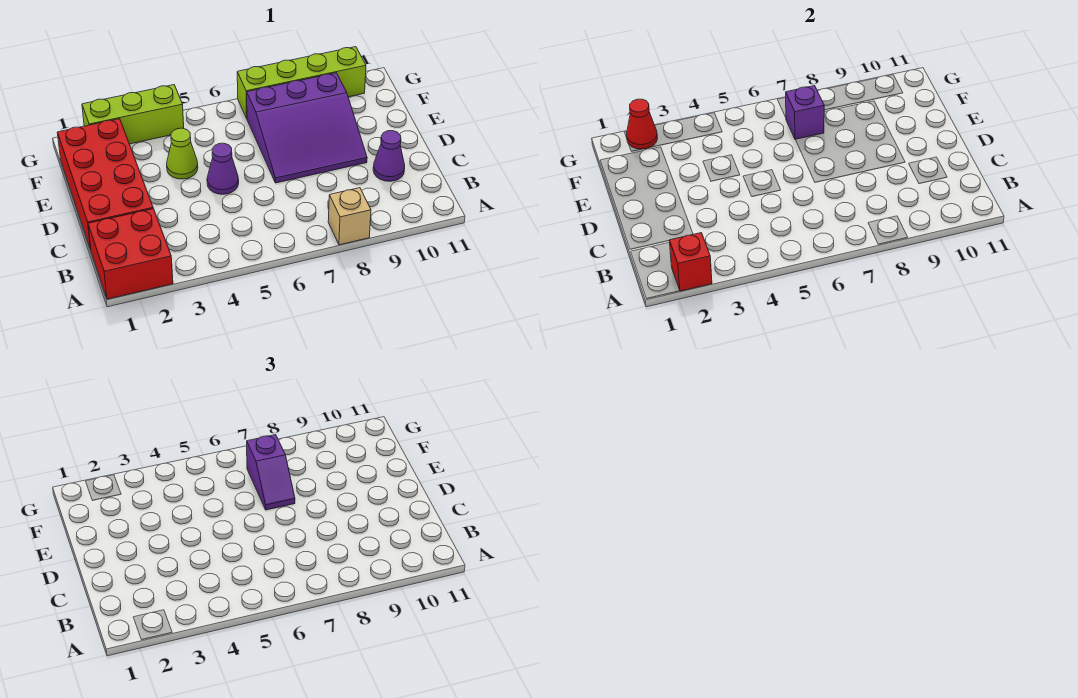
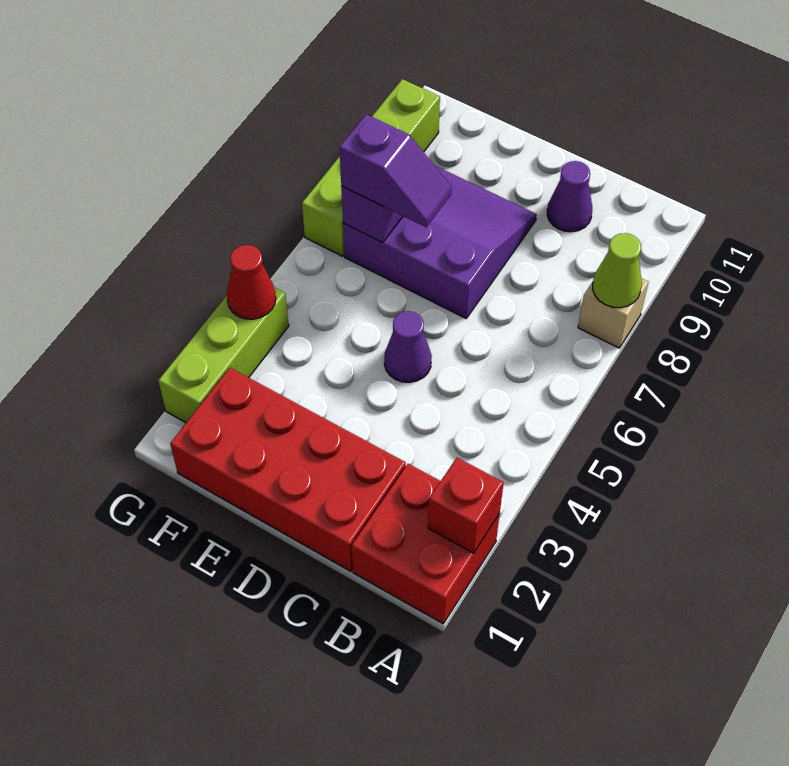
purple 3x3 slope [247,73,367,183] -> purple 3x3 slope turned to [343,166,537,318]
lime 1x1 cone [167,128,198,179] -> lime 1x1 cone moved to [593,233,642,308]
red 1x1 cone [627,99,657,149] -> red 1x1 cone moved to [227,245,276,319]

